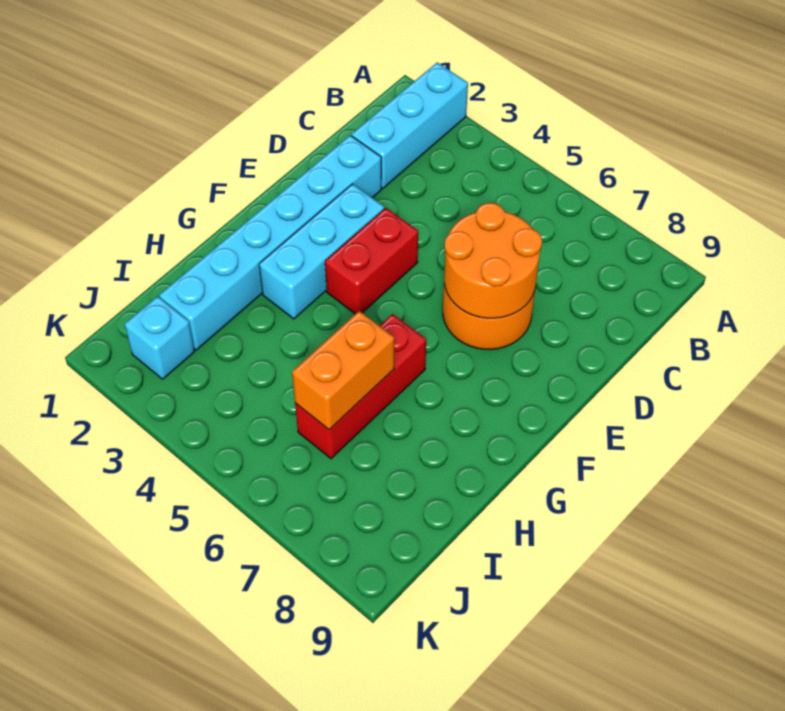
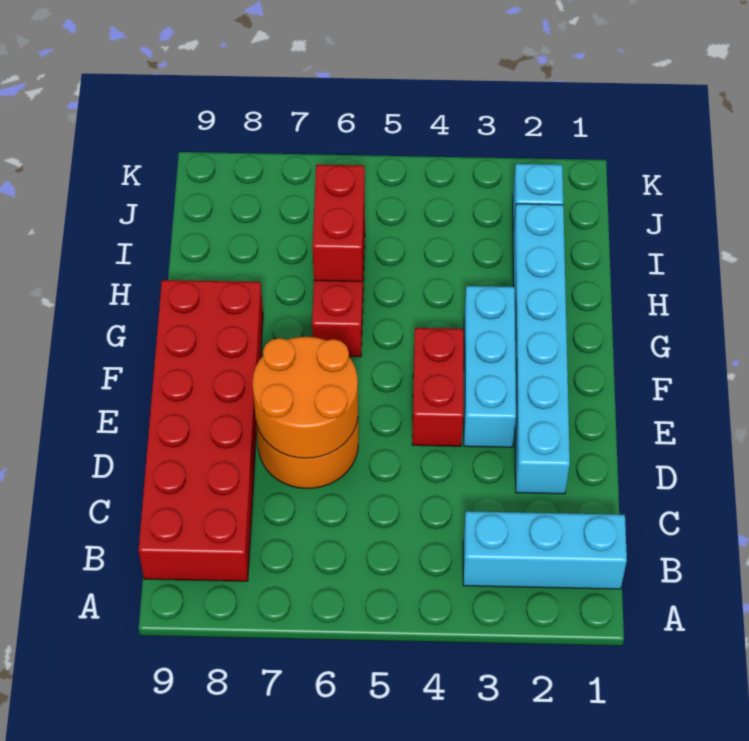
cyan 1x3 brick [352,62,468,188] -> cyan 1x3 brick turned to [463,511,627,589]
none -> red 2x6 brick [138,280,263,581]
orange 1x2 brick [292,311,394,430] -> red 1x2 brick [312,165,365,282]

